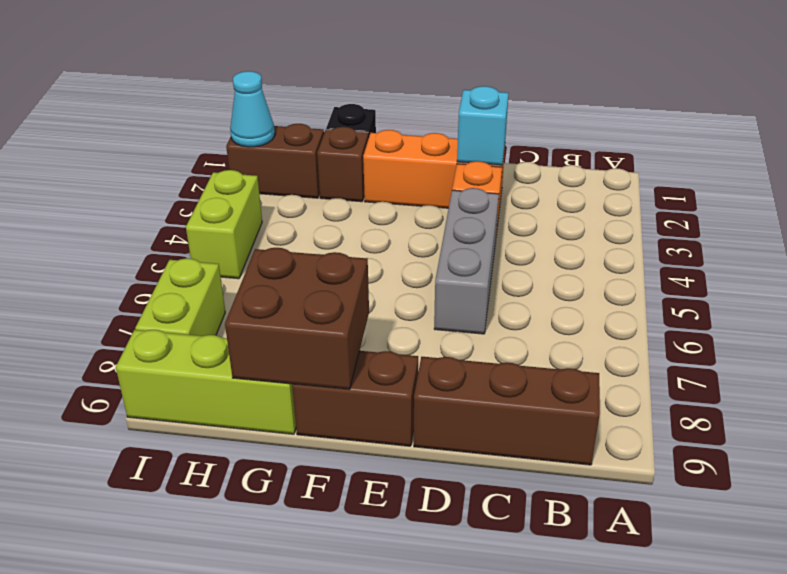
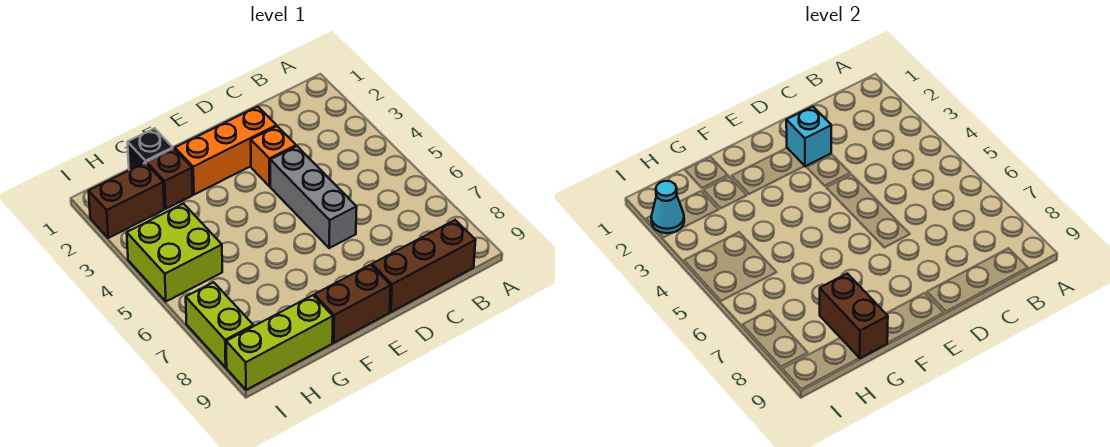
brown 2x2 brick [225,248,369,389] -> brown 1x2 brick [820,273,888,358]
lime 1x2 brick [186,170,262,279] -> lime 2x2 brick [127,204,222,301]

